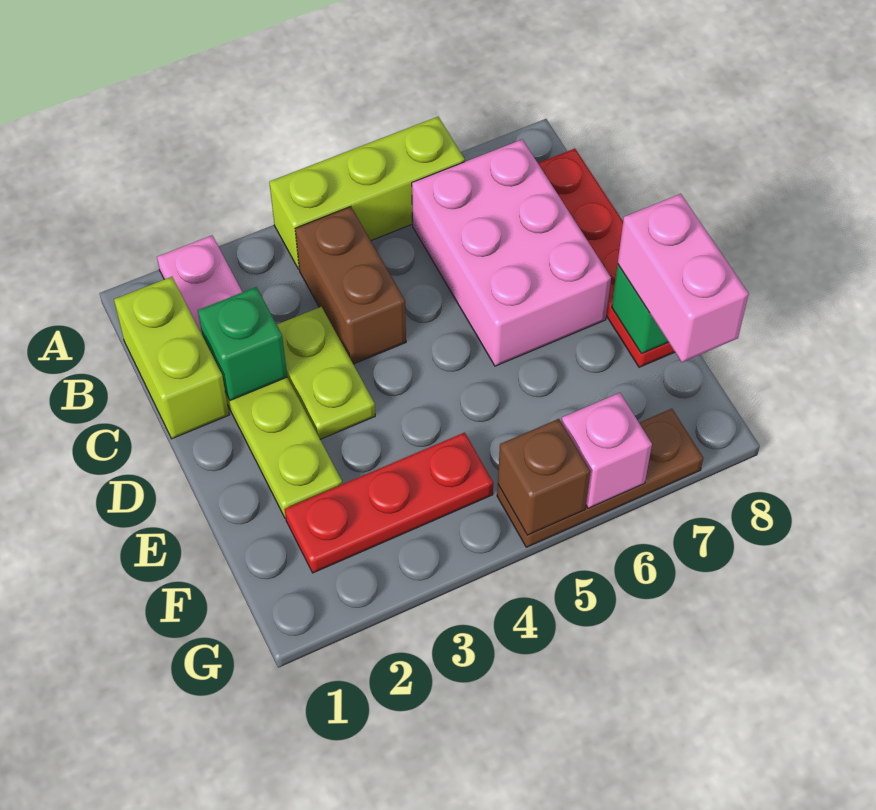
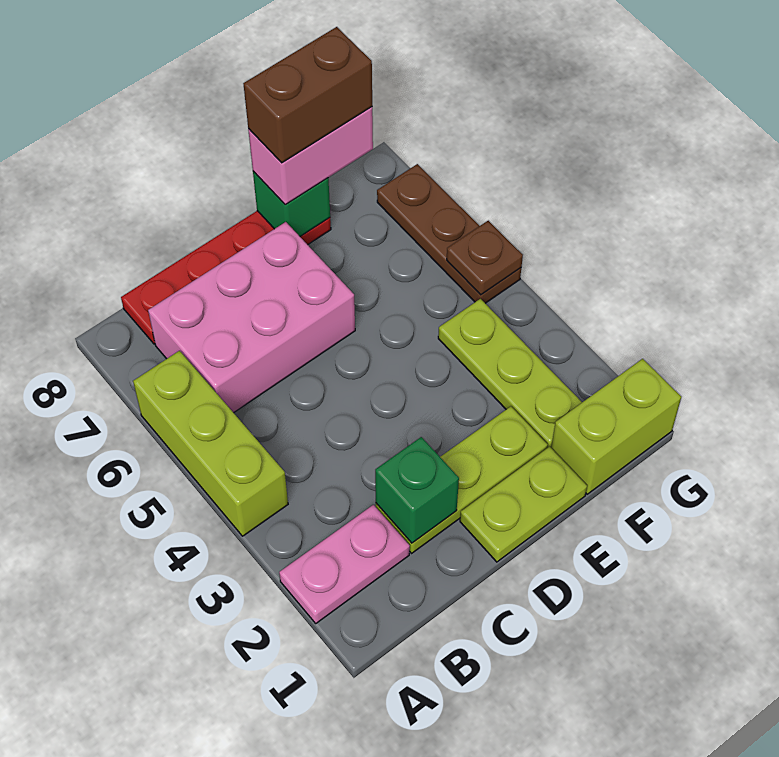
lime 1x2 brick [114,277,229,439] -> lime 1x2 brick moved to [551,359,681,494]
brown 1x2 brick [295,207,406,364] -> brown 1x2 brick moved to [243,27,372,163]
lime 1x2 plate [277,307,375,439] -> lime 1x2 plate moved to [460,446,587,562]
red 1x3 plate [285,432,493,573] -> lime 1x3 plate [438,299,582,448]
brown 1x1 brick [498,419,590,535] -> brown 1x1 plate [447,221,523,295]
pink 1x1 brick [561,393,652,508] -> none

